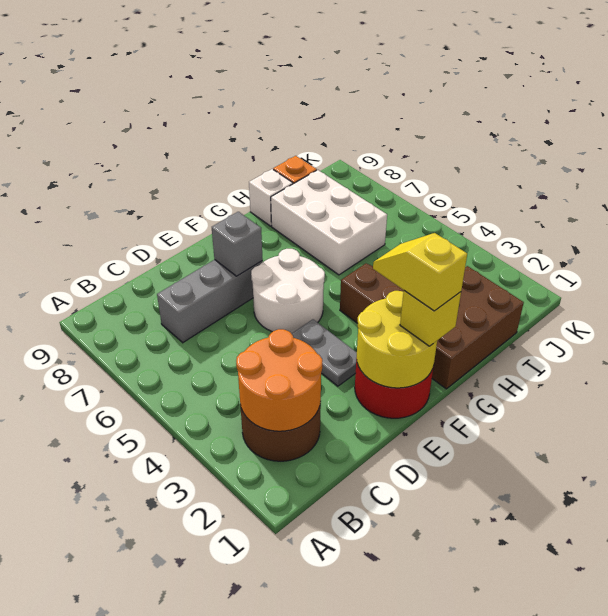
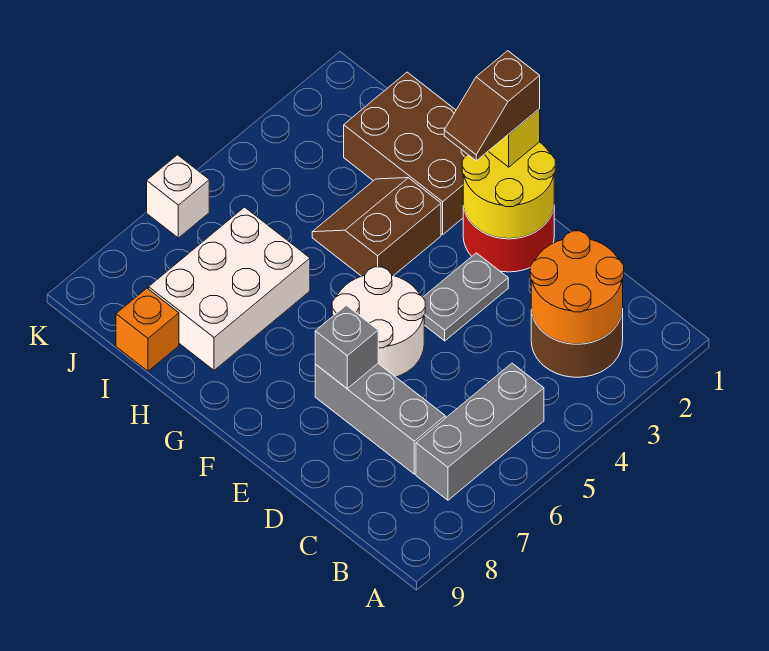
none -> grey 1x3 brick [416,363,544,500]
yellow 1x2 slope [373,233,467,311] -> brown 1x2 slope [444,51,540,161]
white 1x1 brick [249,169,293,226] -> white 1x1 brick moved to [147,155,209,238]

